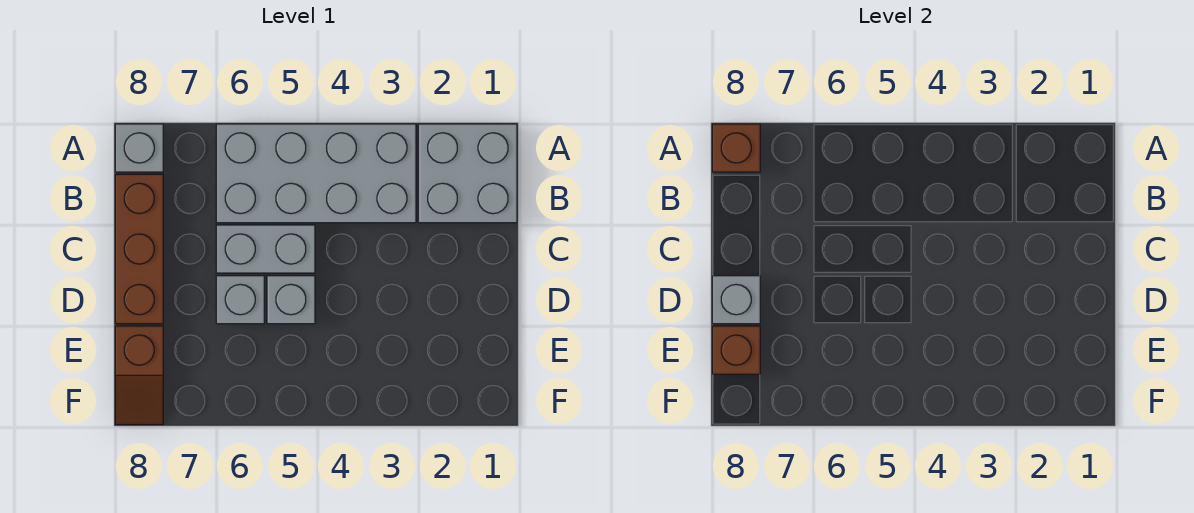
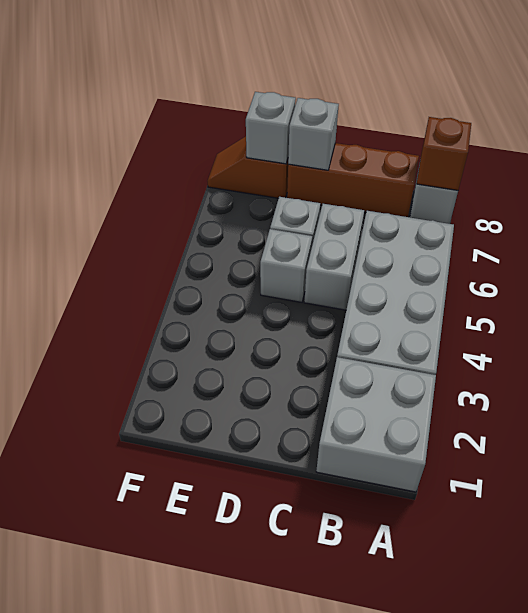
brown 1x1 brick [712,326,760,374] -> grey 1x1 brick [246,92,296,164]

